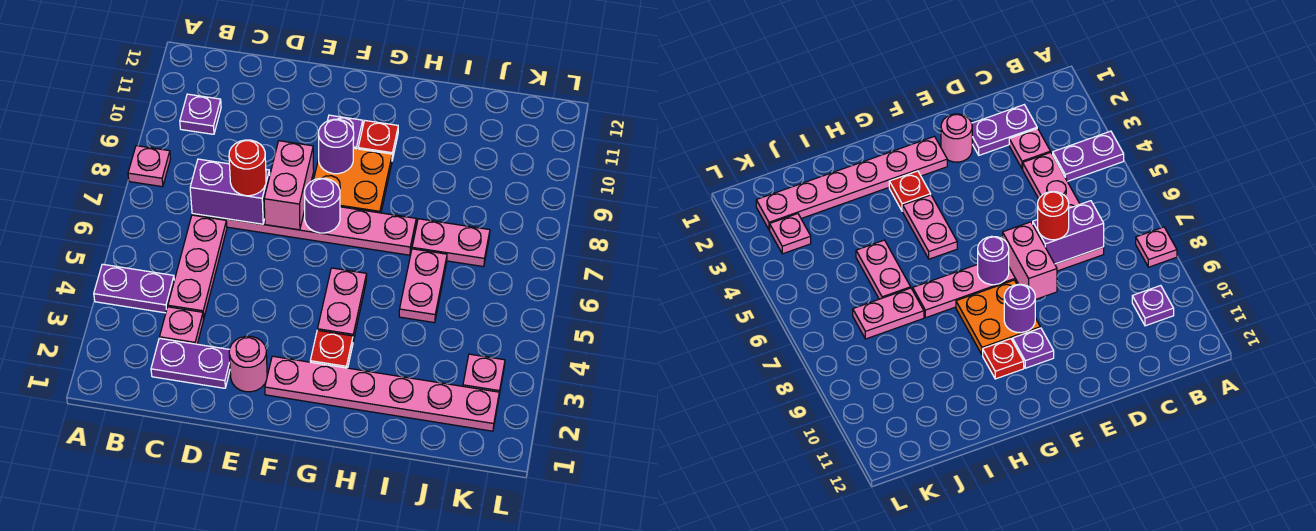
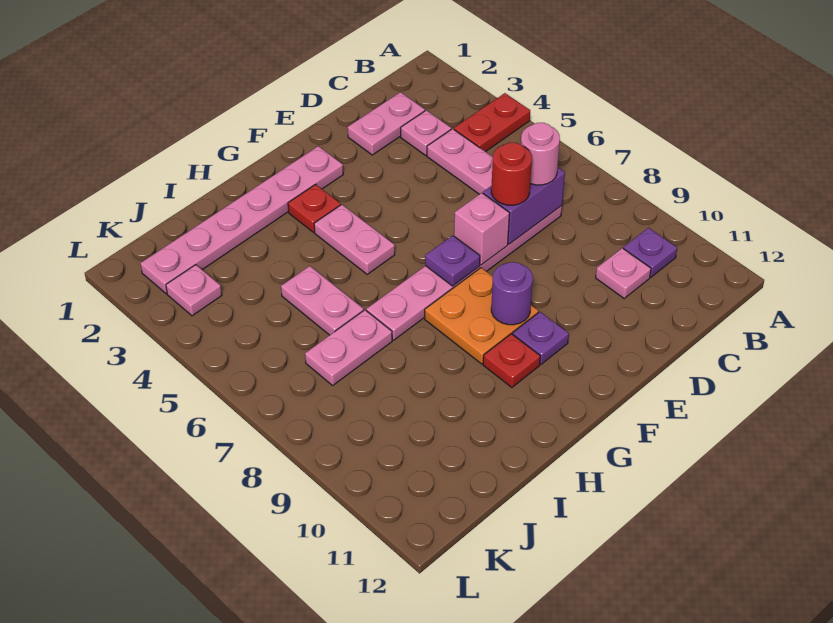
purple 1x2 plate [94,264,174,313] -> red 1x2 plate [454,93,530,152]
pink 1x1 plate [128,146,170,187] -> pink 1x1 plate moved to [596,248,651,298]
purple 1x2 plate [151,338,230,388] -> pink 1x2 plate [348,92,425,155]
pink 1x1 round brick [229,336,267,392] -> pink 1x1 round brick moved to [521,123,560,185]
pink 1x2 brick [264,141,314,230] -> pink 1x1 brick [454,193,510,265]
purple 1x1 round brick [304,178,340,233] -> purple 1x1 plate [425,235,480,286]

